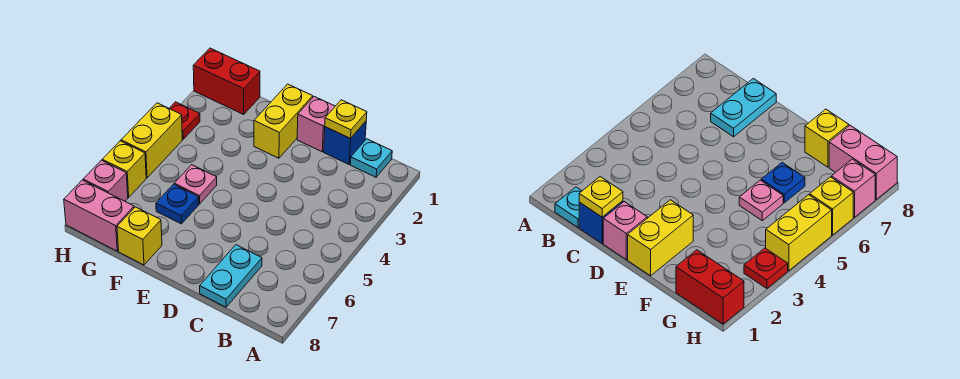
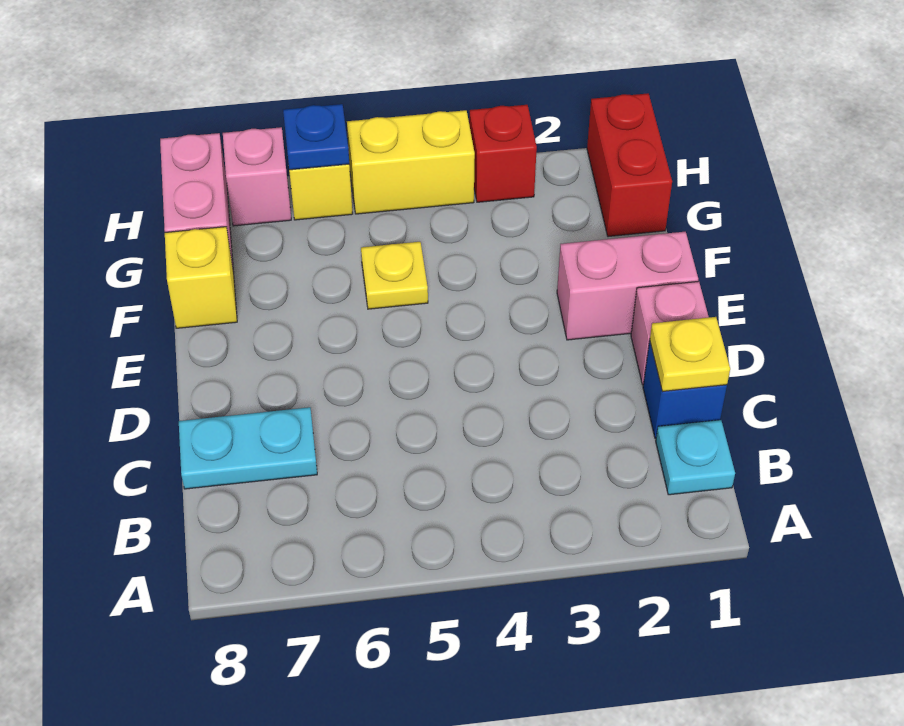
yellow 1x2 brick [254,84,313,158] -> pink 1x2 brick [557,232,698,340]
pink 1x1 plate [174,165,217,204] -> yellow 1x1 plate [361,242,428,309]
blue 1x1 plate [156,184,199,224] -> blue 1x1 plate moved to [283,104,349,170]
red 1x1 plate [169,102,200,139] -> red 1x1 brick [469,105,537,202]

